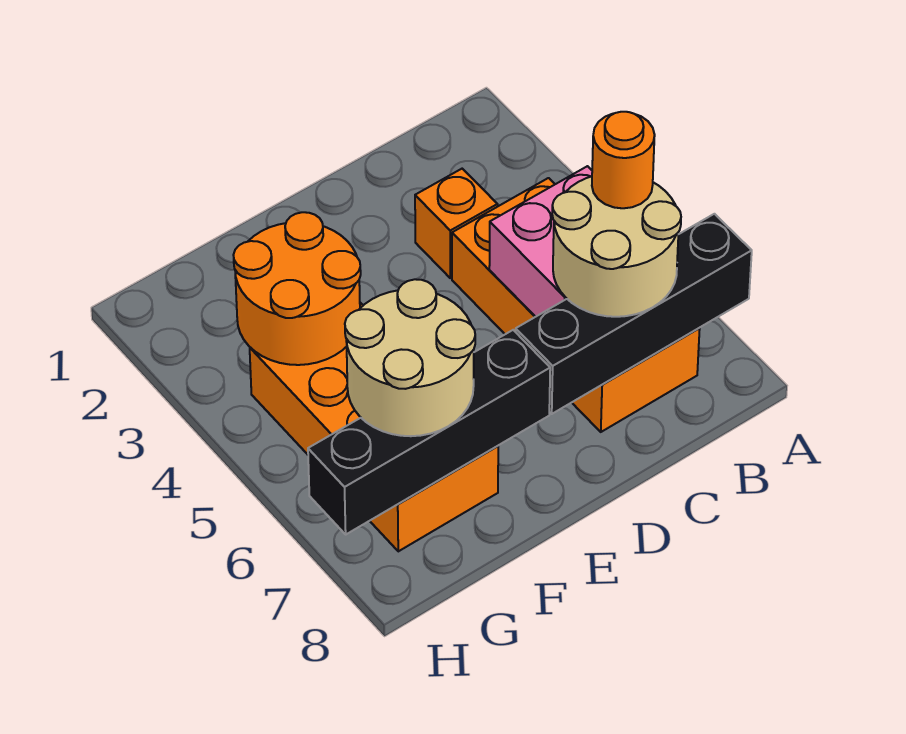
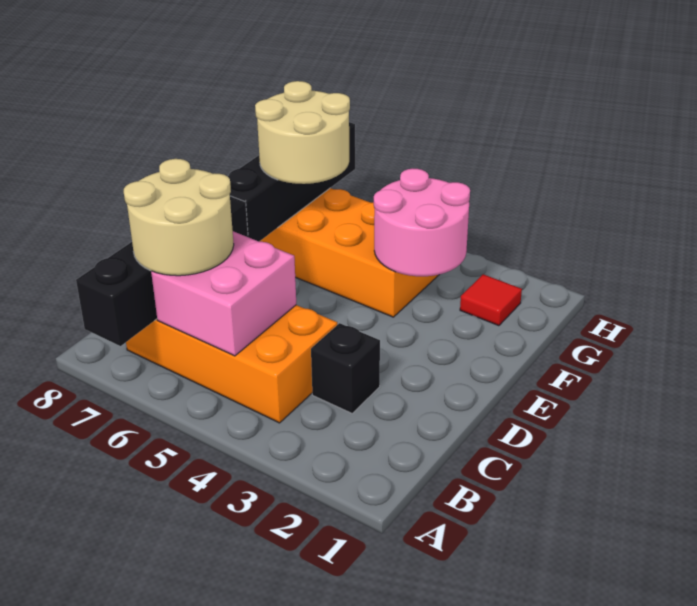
orange 1x1 round brick [592,112,655,208] -> none
orange 1x1 brick [415,169,498,278] -> black 1x1 brick [311,323,380,413]
orange 2x2 round brick [234,212,361,365] -> pink 2x2 round brick [374,168,470,276]
none -> red 1x1 tile [460,274,522,326]

